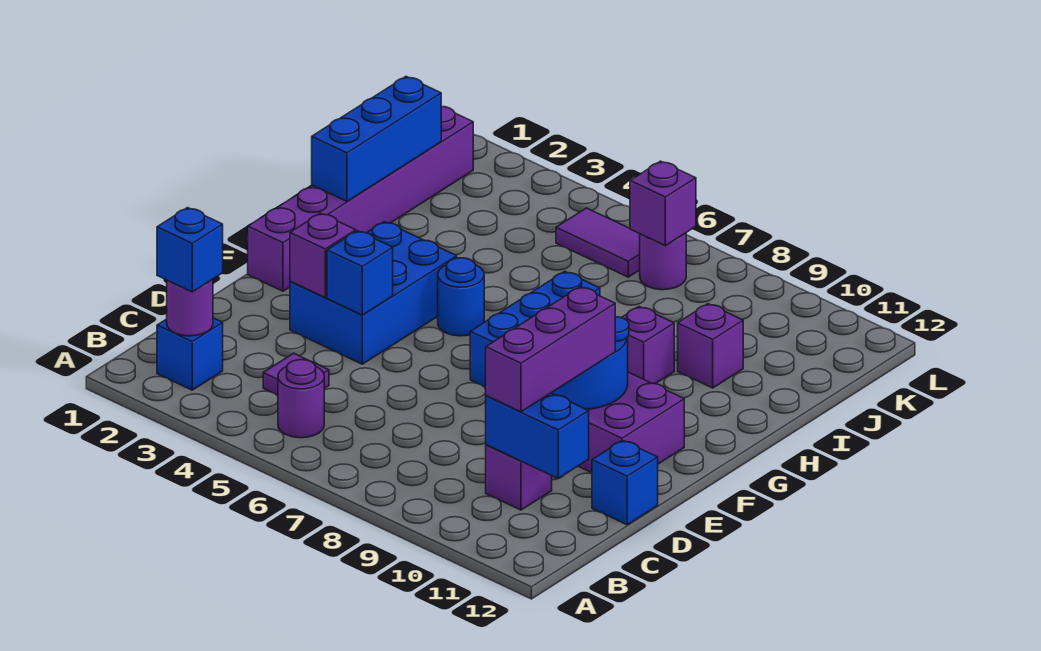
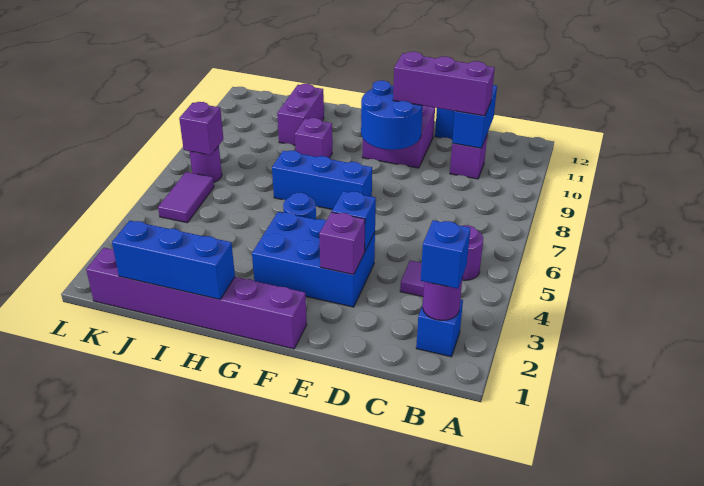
purple 1x1 brick [678,304,743,388] -> purple 1x2 brick [277,84,324,145]

